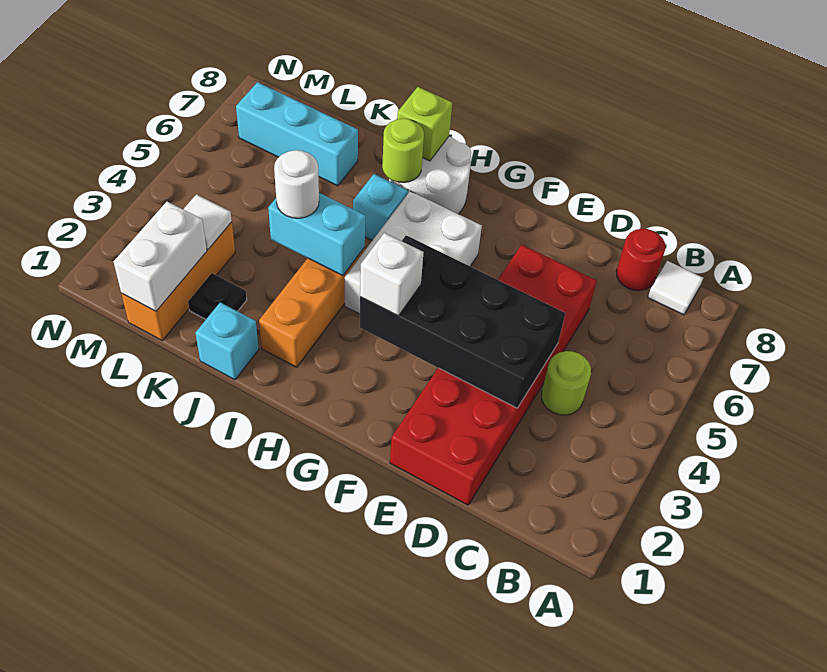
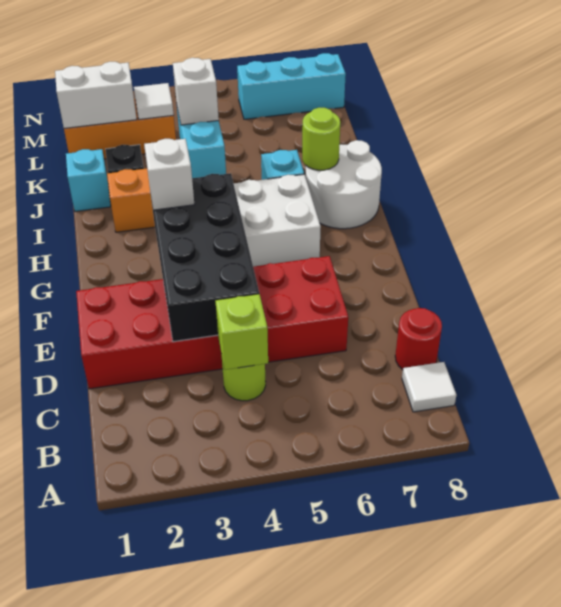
lime 1x1 brick [397,87,452,161] -> lime 1x1 brick moved to [215,294,268,370]
white 1x1 round brick [274,150,319,218] -> white 1x1 brick [173,58,219,125]
cyan 1x3 brick [236,82,358,186] -> cyan 1x3 brick turned to [237,53,346,119]

